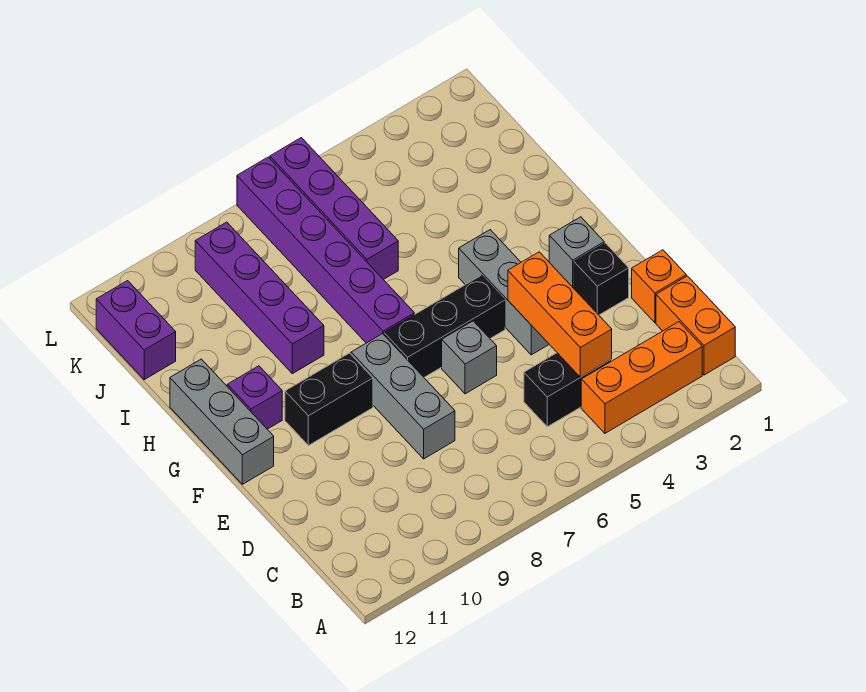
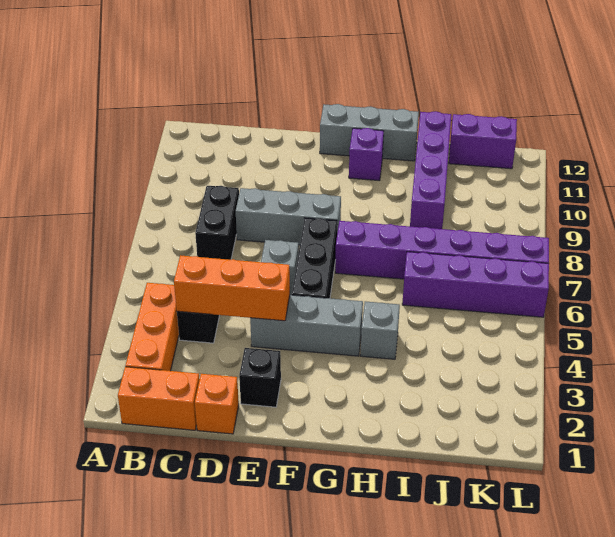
grey 1x1 brick [549,217,604,288] -> grey 1x1 brick moved to [360,301,400,359]
black 1x2 brick [285,353,373,445] -> black 1x2 brick moved to [195,186,239,260]
purple 1x4 brick [195,222,324,374] -> purple 1x4 brick turned to [410,111,451,229]

